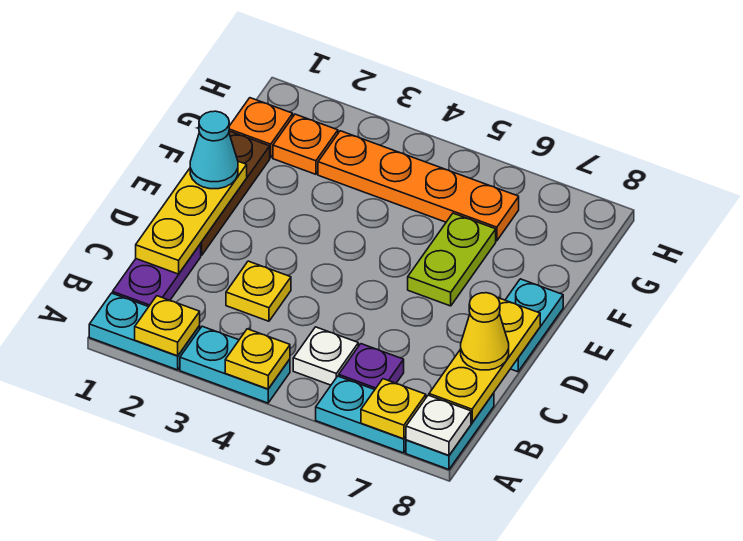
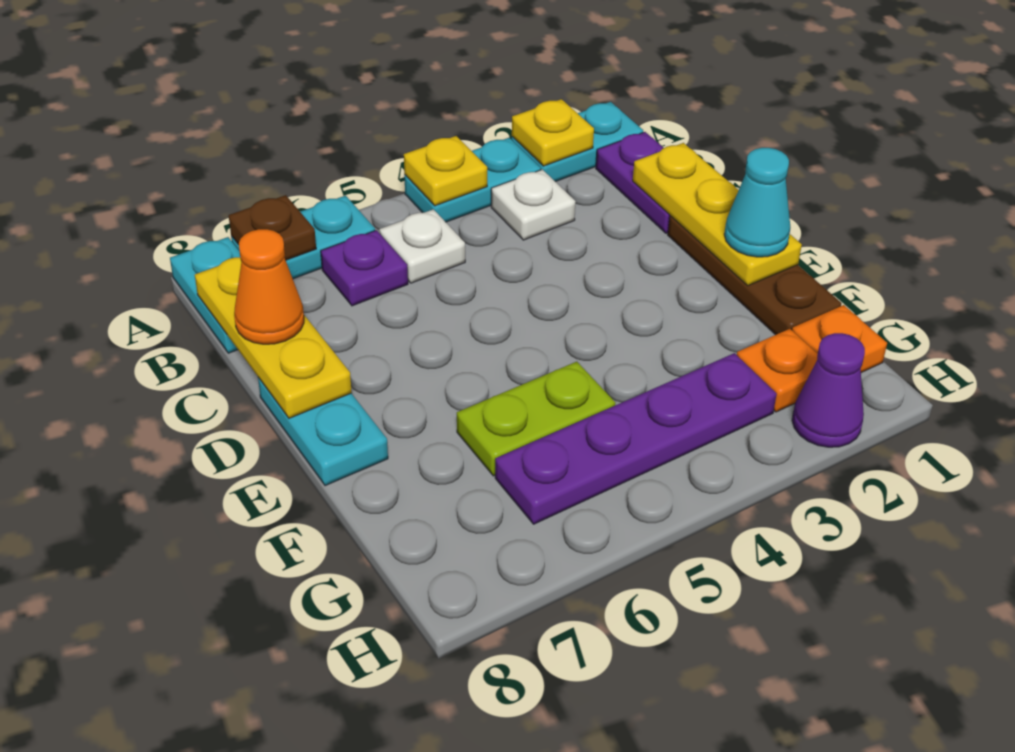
yellow 1x1 plate [361,379,426,439] -> brown 1x1 plate [229,195,316,260]
white 1x1 plate [406,395,471,455] -> white 1x1 plate moved to [491,169,576,240]
yellow 1x1 plate [226,261,291,321] -> none
yellow 1x1 cone [461,293,509,370] -> orange 1x1 cone [234,229,304,344]
lime 1x2 plate [408,213,496,306] -> lime 1x2 plate turned to [457,362,615,476]
orange 1x4 plate [318,131,519,241] -> purple 1x4 plate [495,353,777,524]
none -> purple 1x1 cone [792,333,865,447]

